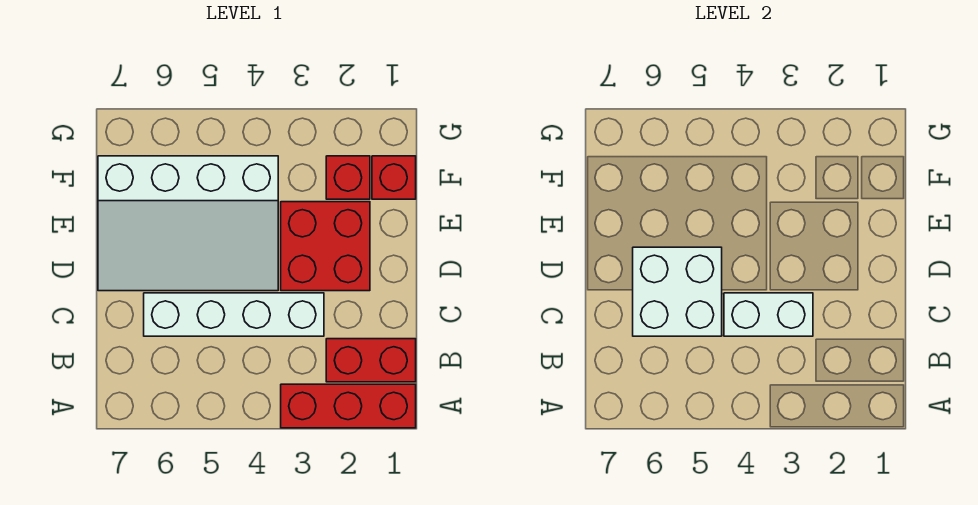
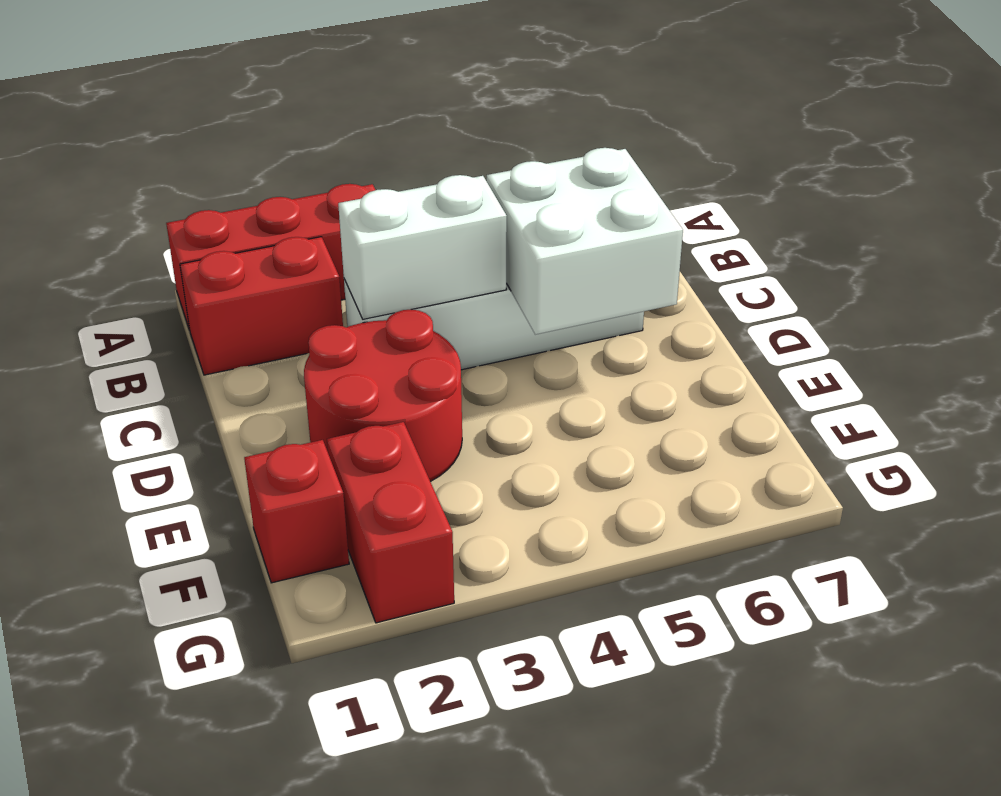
red 2x2 brick [281,202,370,291] -> red 2x2 round brick [304,309,462,482]
white 3x4 slope [98,156,278,291] -> none
red 1x1 brick [326,156,370,199] -> red 1x2 brick [327,422,454,623]

